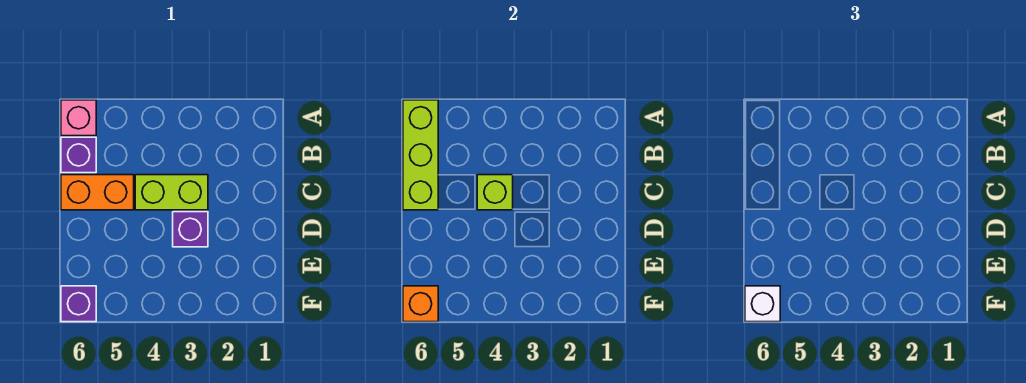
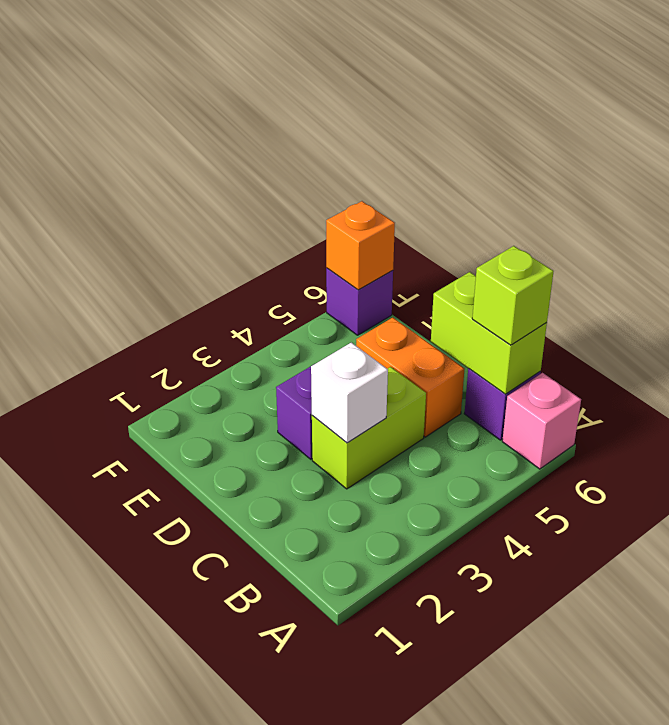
lime 1x3 brick [403,100,438,210] -> lime 1x2 brick [431,272,547,394]
lime 1x1 brick [477,175,513,210] -> lime 1x1 brick moved to [472,246,554,345]
orange 1x2 brick [61,175,134,210] -> orange 1x2 brick turned to [356,318,464,437]
white 1x1 brick [745,286,780,322] -> white 1x1 brick moved to [311,342,388,443]

